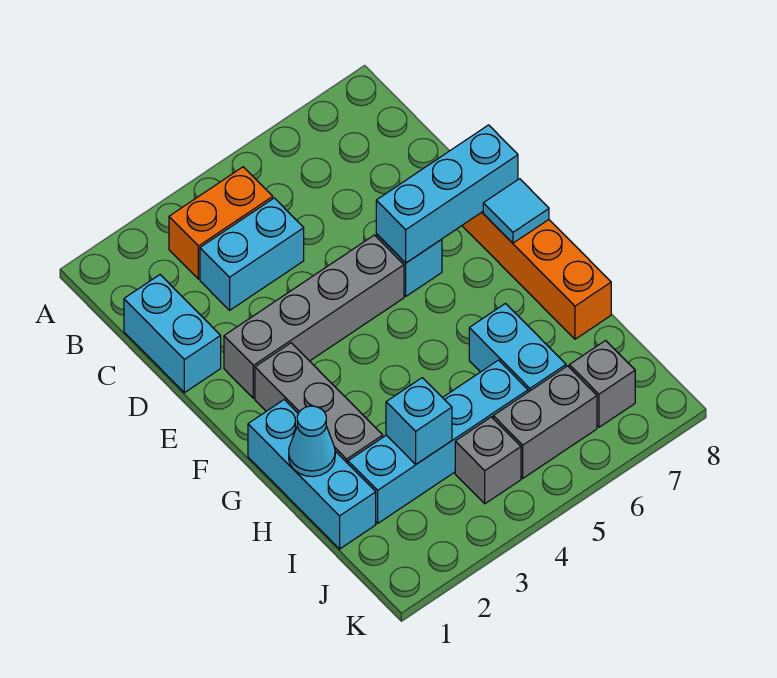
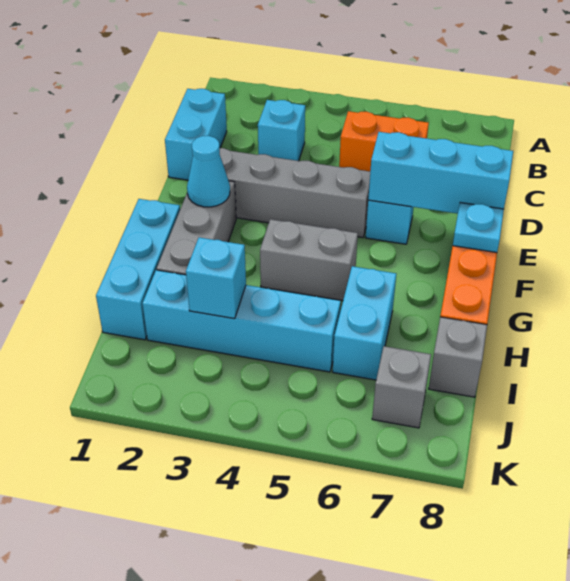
orange 1x2 brick [169,167,273,279] -> orange 1x2 brick moved to [339,111,429,171]
cyan 1x2 brick [200,198,304,310] -> cyan 1x1 brick [258,100,305,161]
cyan 1x1 tile [483,179,549,243] -> cyan 1x1 plate [453,203,504,253]
cyan 1x1 cone [289,406,335,477] -> cyan 1x1 cone moved to [187,136,230,207]
grey 1x1 brick [455,417,521,504] -> grey 1x1 brick moved to [429,317,487,397]
grey 1x2 brick [493,366,597,478] -> grey 1x2 brick moved to [260,219,358,301]

